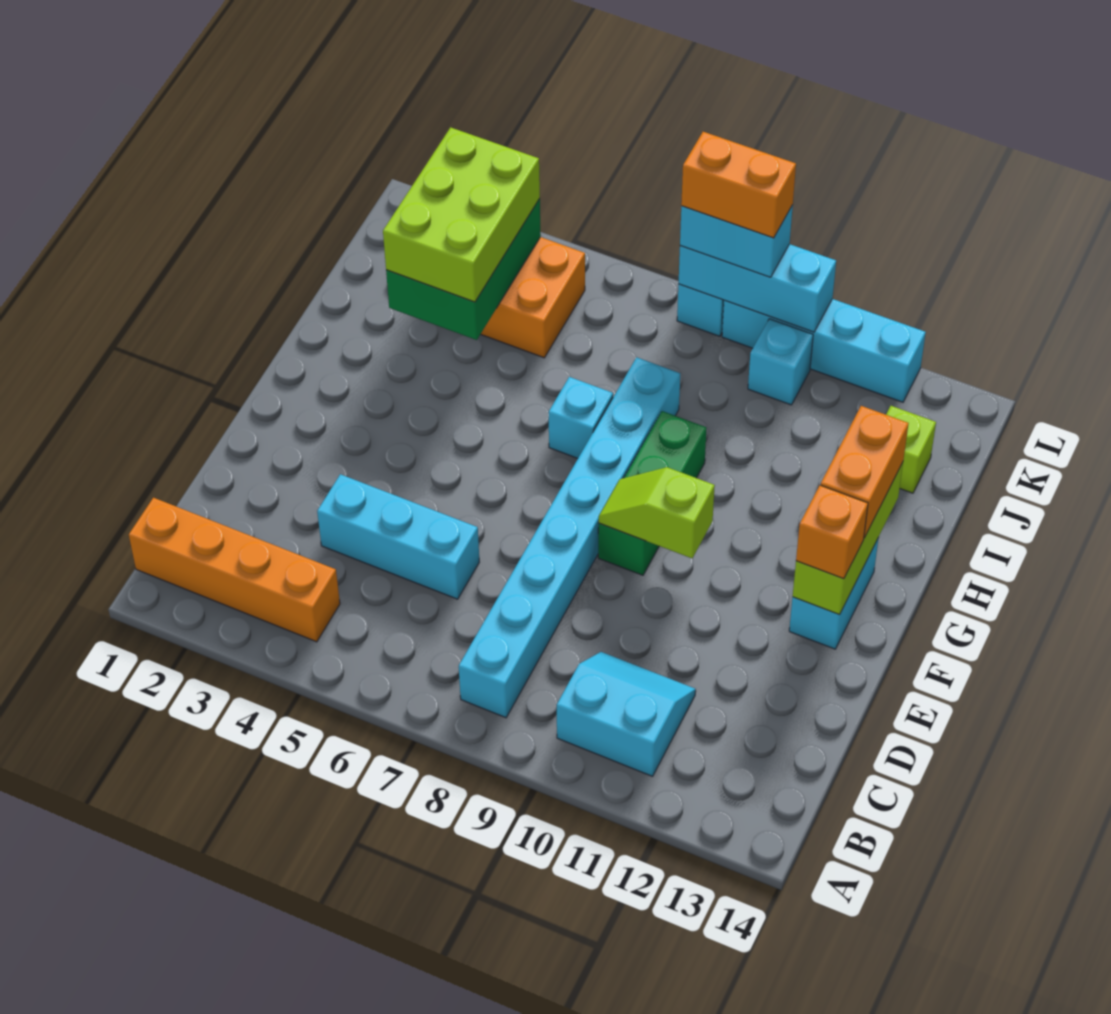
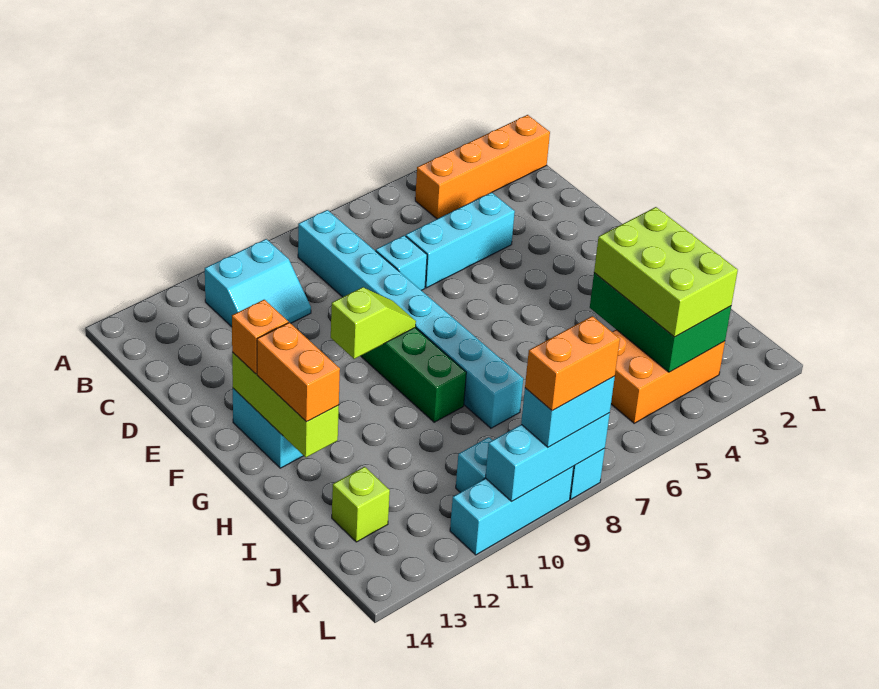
cyan 1x1 brick [549,377,613,458] -> cyan 1x1 brick moved to [376,236,427,290]
cyan 1x4 brick [722,299,926,402] -> cyan 1x3 brick [450,466,574,555]

